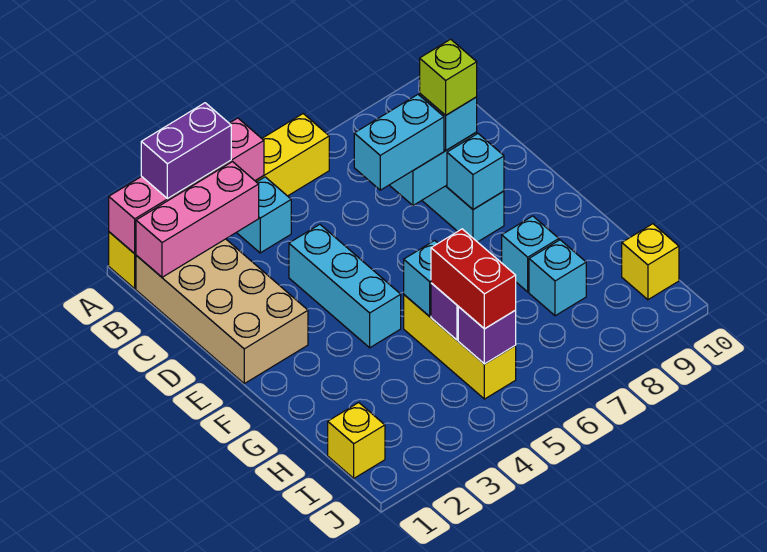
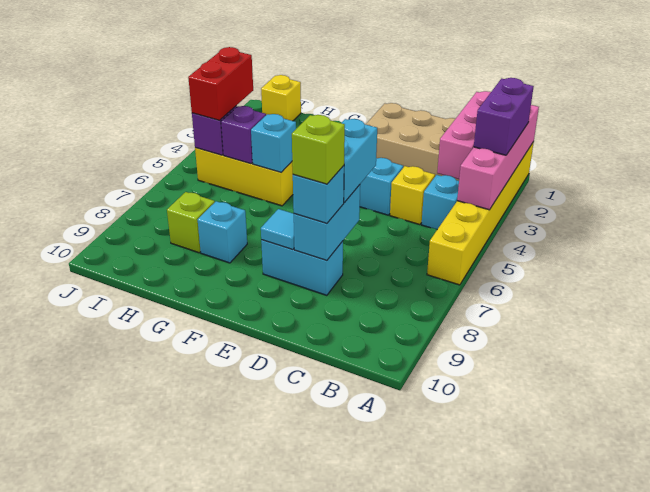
cyan 1x1 brick [447,134,504,209] -> cyan 1x1 tile [261,209,294,250]
red 1x2 brick [431,229,516,329] -> red 1x2 brick turned to [188,47,253,120]
cyan 1x1 brick [529,240,586,316] -> lime 1x1 brick [167,192,215,253]
yellow 1x1 brick [622,224,679,300] -> yellow 1x1 brick moved to [390,166,435,225]

